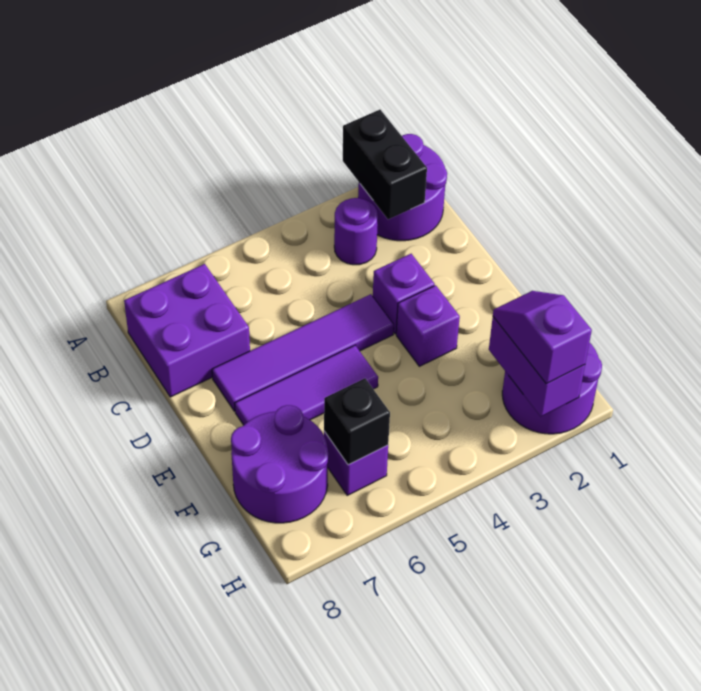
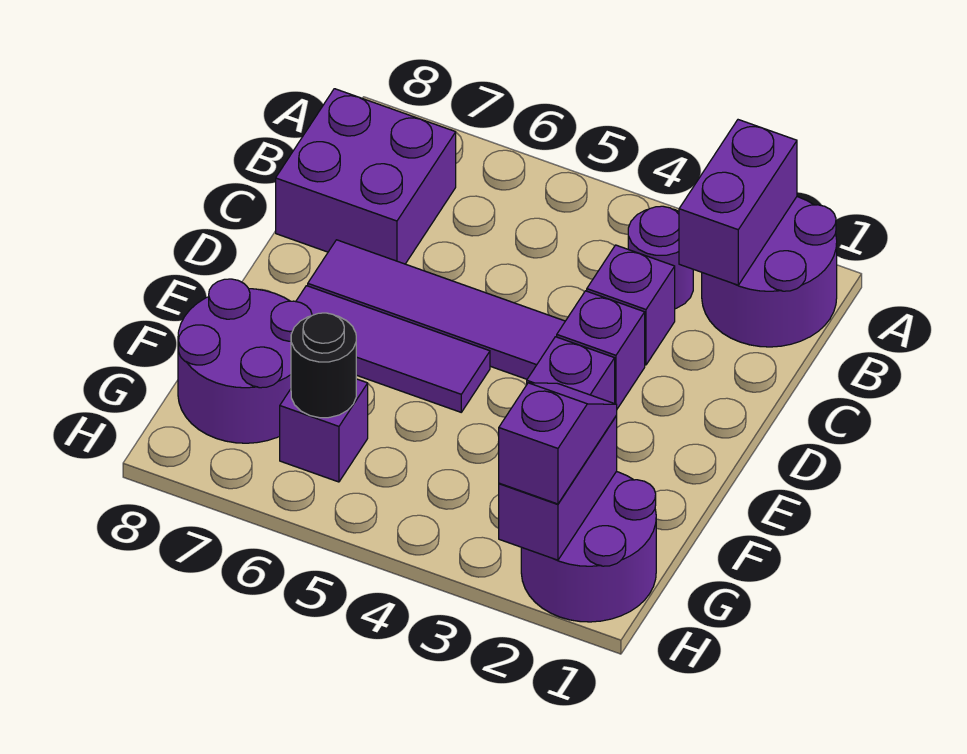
black 1x2 brick [343,110,427,219] -> purple 1x2 brick [679,120,797,285]
none -> purple 1x1 brick [587,245,675,365]
black 1x1 brick [324,378,390,465] -> black 1x1 round brick [291,313,356,418]

